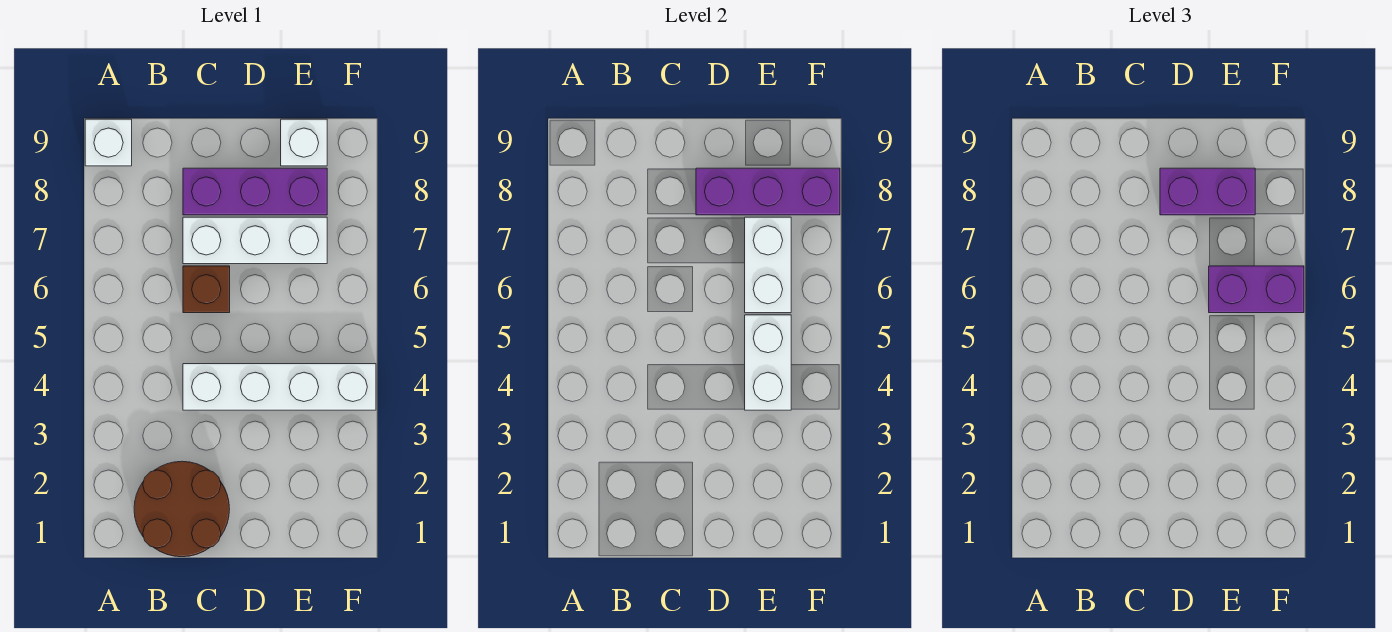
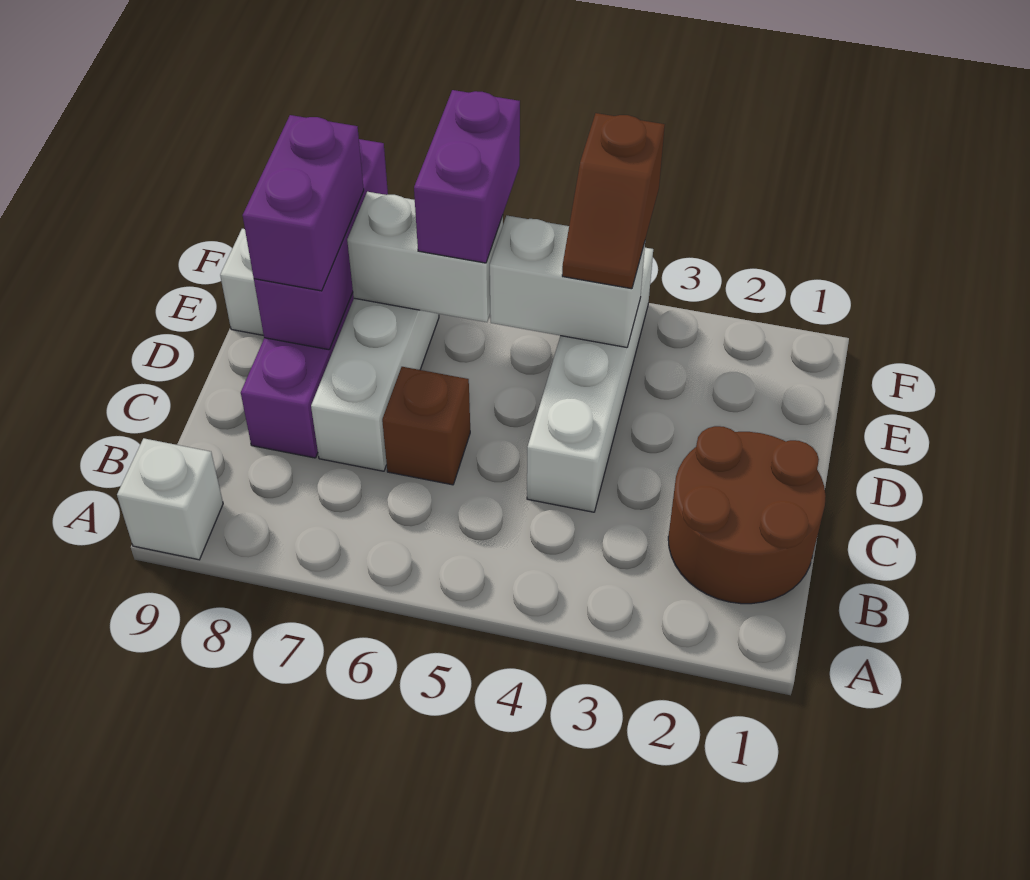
none -> brown 1x2 slope [562,113,665,289]

